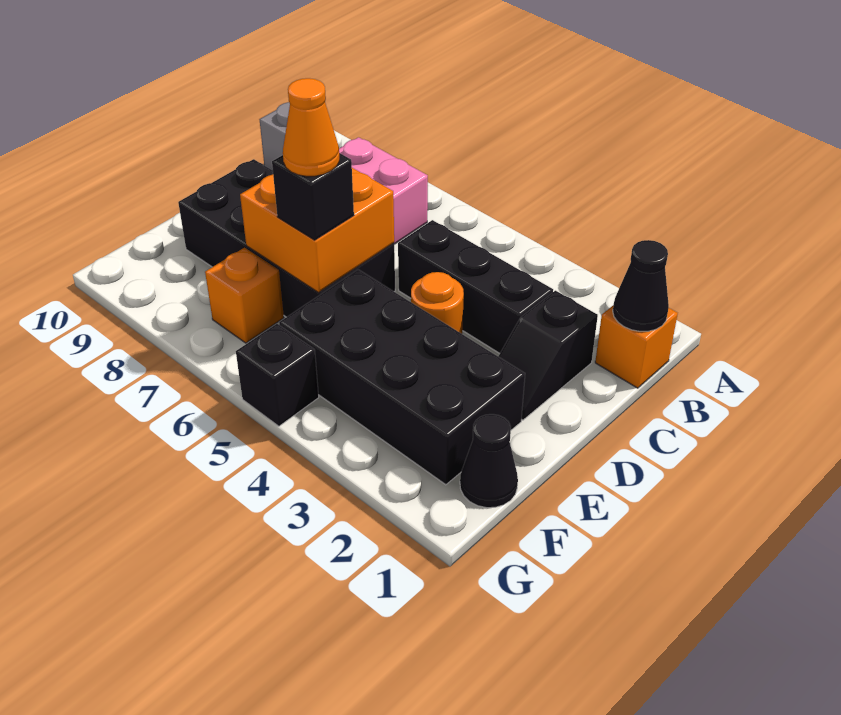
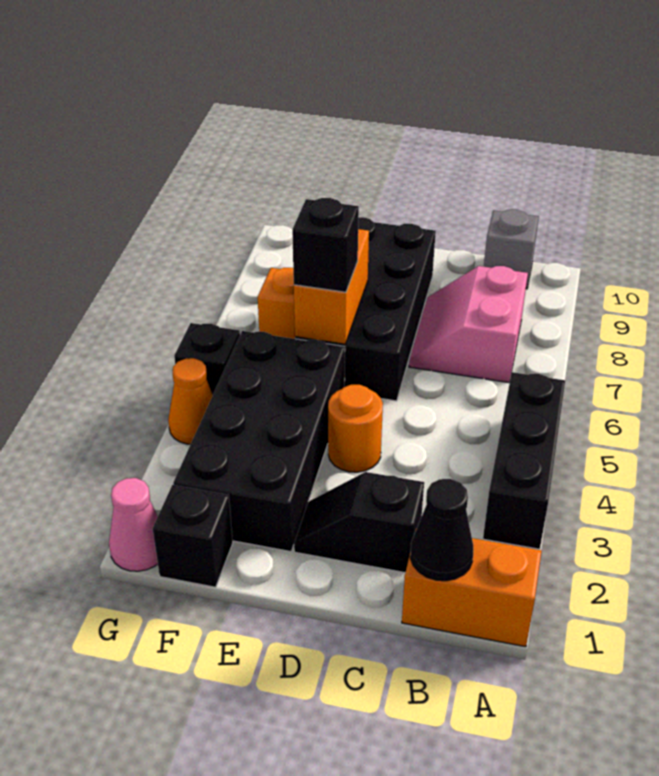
orange 1x1 brick [595,306,678,388] -> orange 1x2 brick [402,528,542,647]
black 1x3 brick [398,220,553,353] -> black 1x3 brick moved to [483,372,565,549]
orange 2x2 brick [240,168,394,292] -> orange 1x2 brick [294,229,369,344]
orange 1x1 cone [283,78,339,176] -> orange 1x1 cone moved to [168,358,213,444]
black 1x1 cone [460,414,518,508] -> black 1x1 brick [153,485,233,587]
none -> pink 1x1 cone [109,478,158,571]

